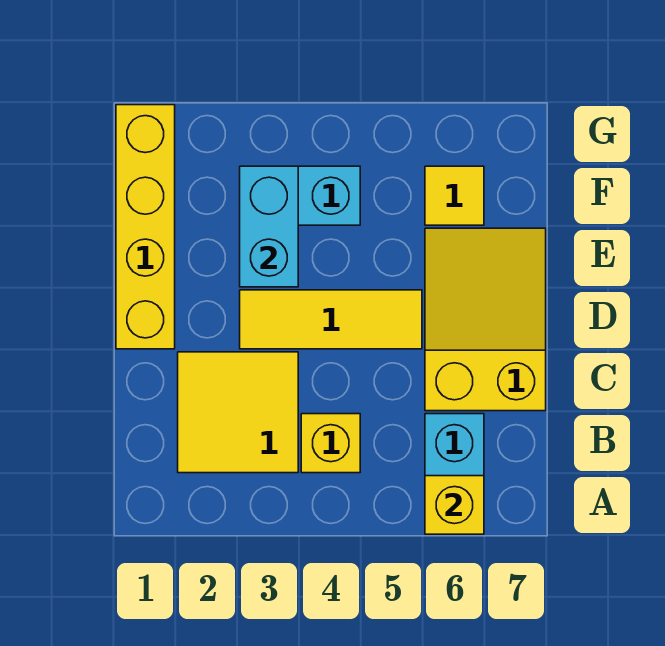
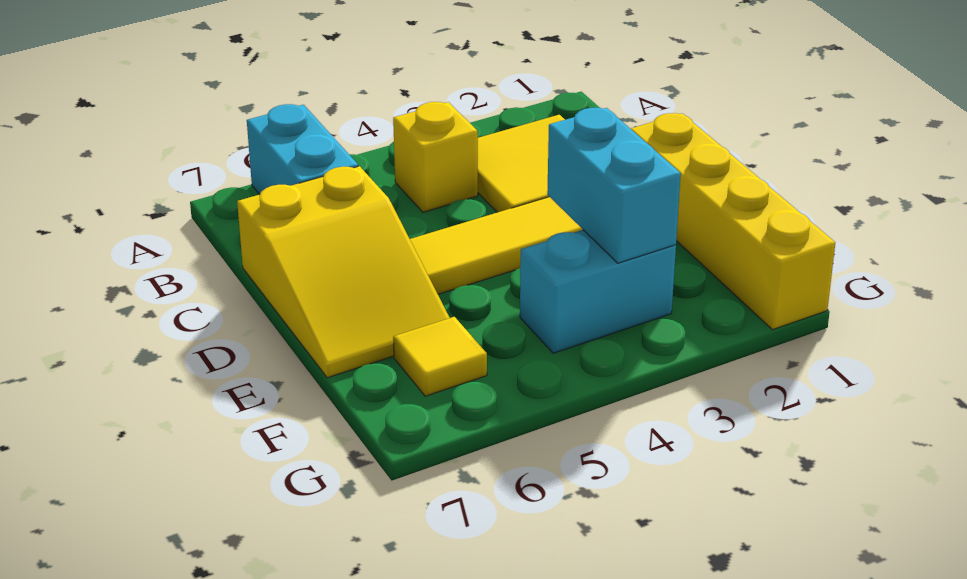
yellow 1x1 brick [425,476,484,534] -> none

